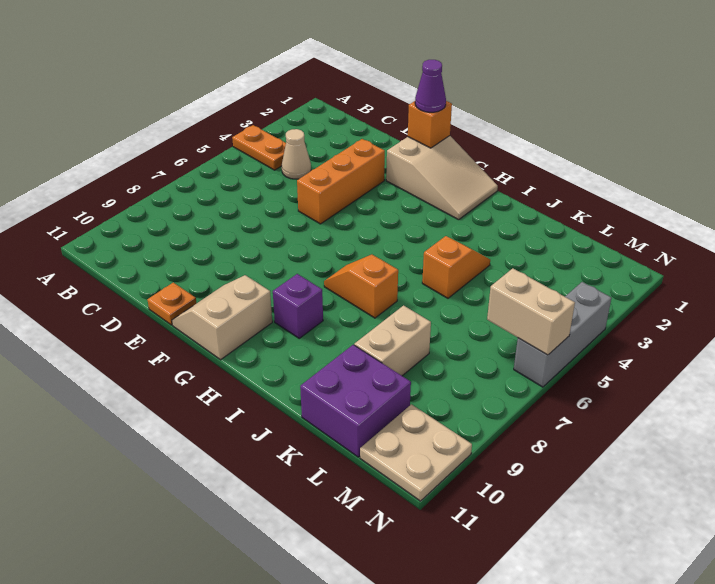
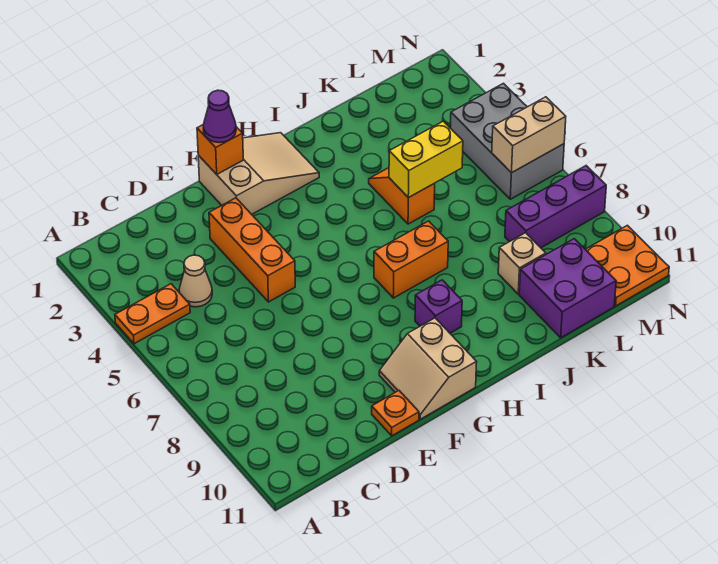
orange 1x2 slope [324,254,398,318] -> orange 1x2 brick [374,221,448,298]
none -> yellow 1x2 brick [389,121,463,198]
tan 1x2 brick [354,305,431,376] -> tan 1x1 brick [498,233,546,294]
none -> purple 1x3 brick [505,166,606,248]
tan 2x2 plate [360,404,472,501] -> orange 2x2 plate [585,225,669,306]
grey 1x3 brick [514,282,611,387] -> grey 2x3 brick [450,83,564,199]

